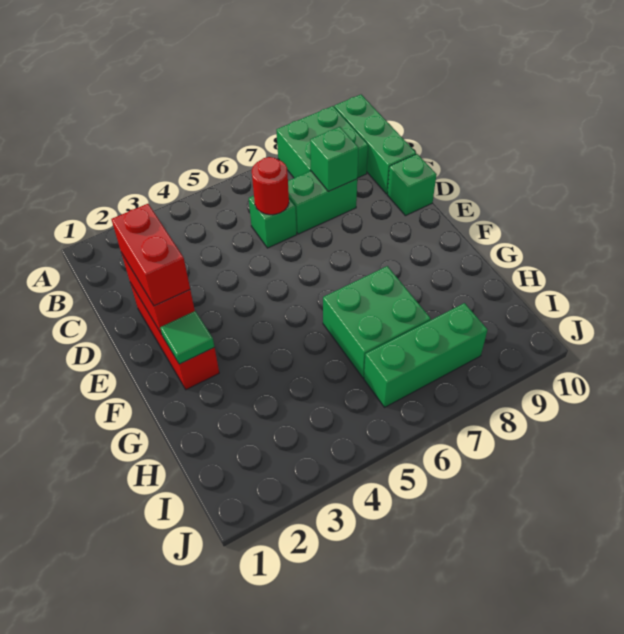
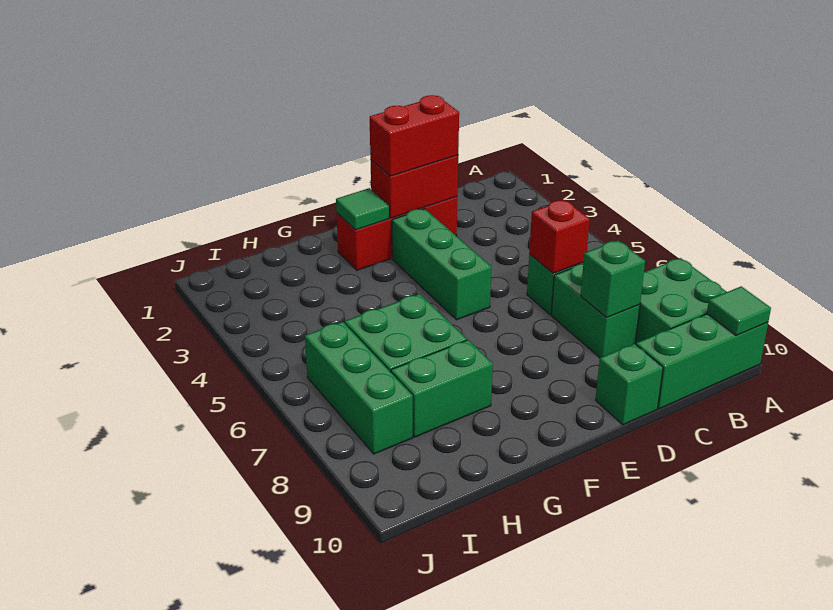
none -> green 1x1 tile [707,286,771,335]
red 1x1 round brick [252,157,289,215] -> red 1x1 brick [529,200,590,273]
none -> green 1x3 brick [392,209,491,320]
none -> green 1x2 brick [391,340,493,437]

